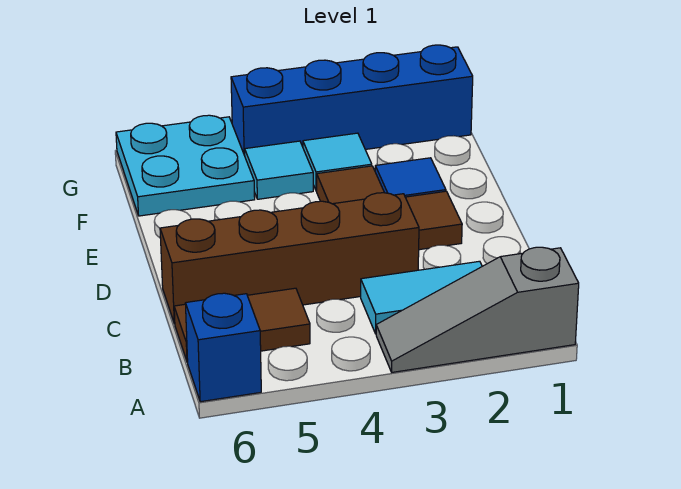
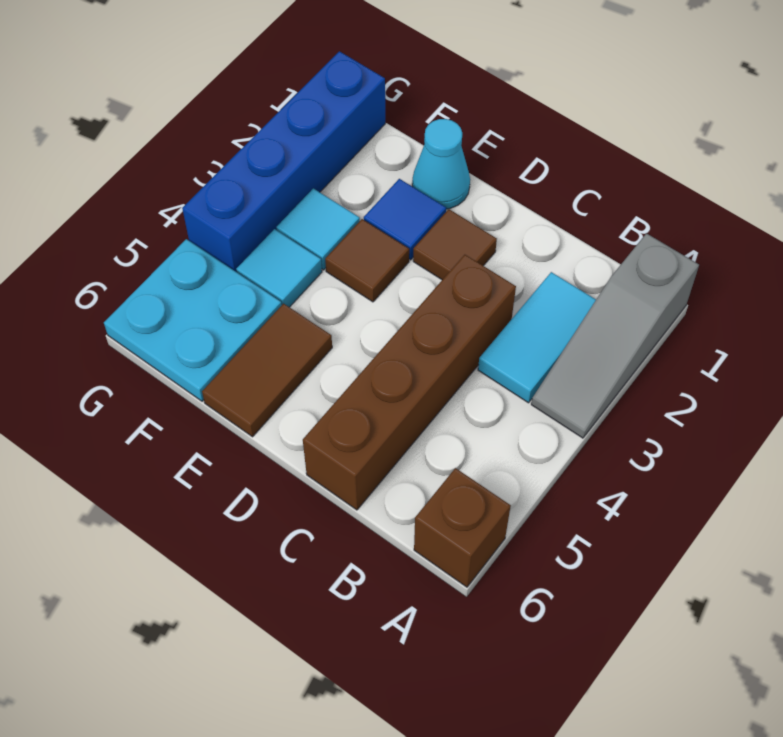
blue 1x1 brick [185,293,261,402] -> brown 1x1 brick [414,468,511,587]
brown 1x2 tile [174,288,310,362] -> brown 1x2 tile moved to [202,303,332,437]
none -> cyan 1x1 cone [412,119,470,209]

